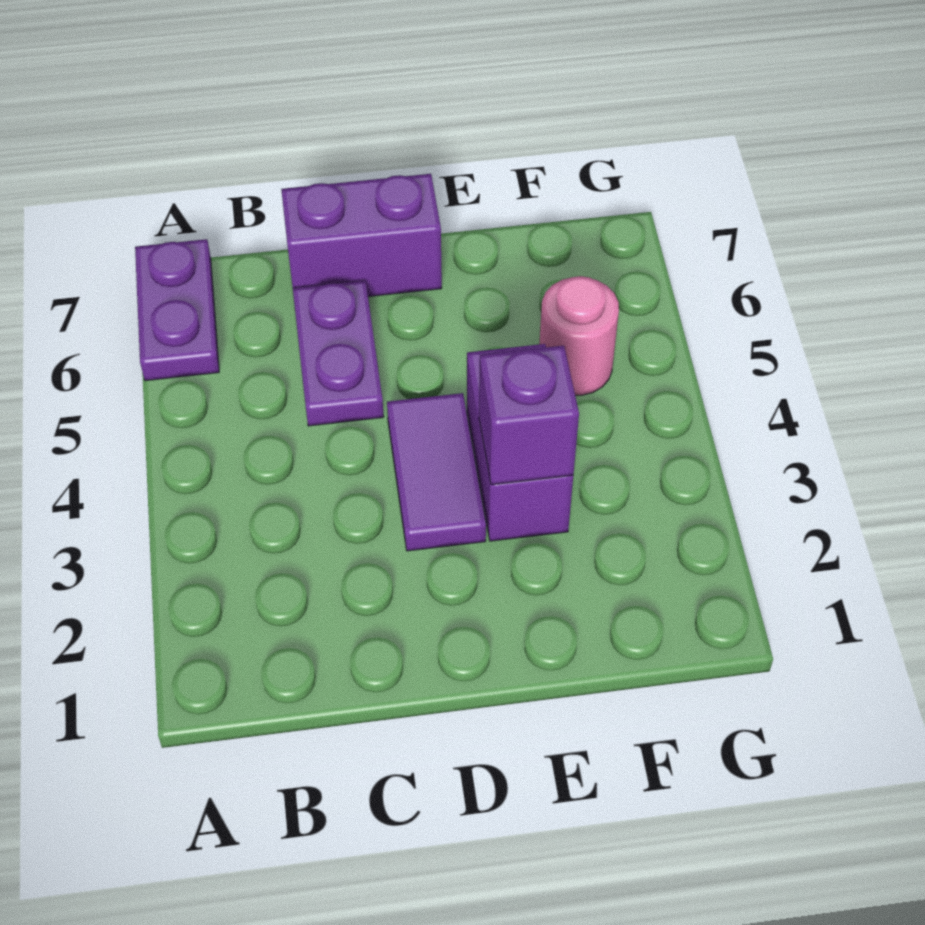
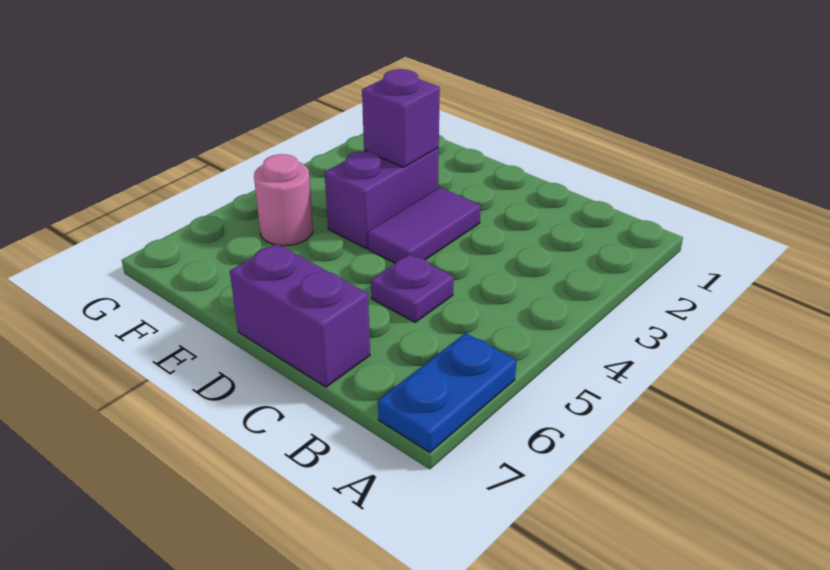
purple 1x2 plate [135,239,219,381] -> blue 1x2 plate [378,333,517,453]
purple 1x2 plate [293,280,384,426] -> purple 1x1 plate [371,254,454,322]

